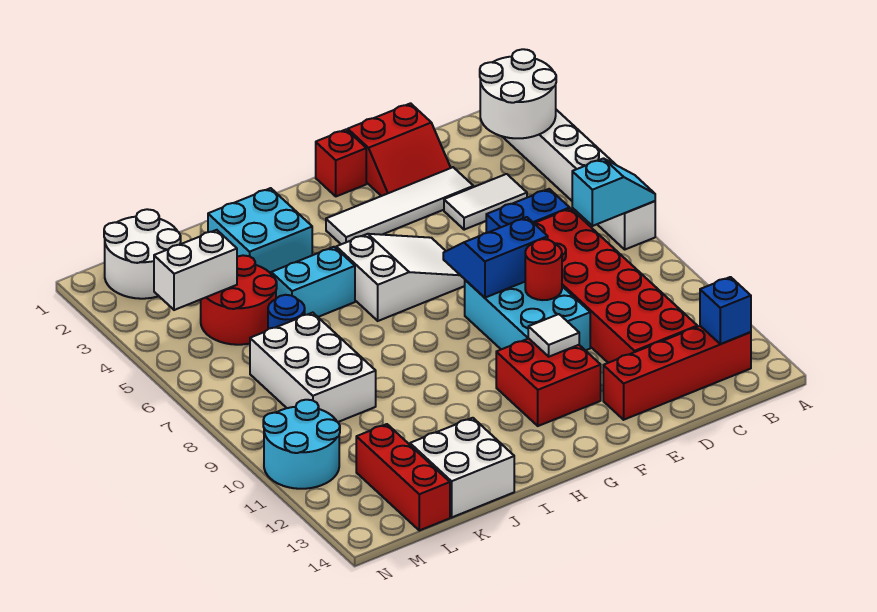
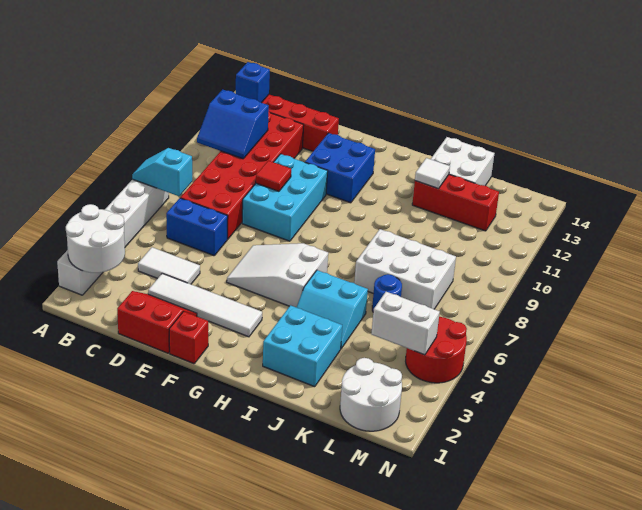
blue 2x2 slope [443,217,548,298] -> blue 2x2 slope moved to [197,89,269,159]
red 1x1 round brick [525,239,562,300] -> red 1x1 tile [256,161,291,191]
red 2x2 brick [496,339,601,426] -> blue 2x2 brick [305,133,375,203]
white 1x1 tile [528,314,579,357] -> white 1x1 tile moved to [415,158,450,189]
red 2x2 round brick [201,255,277,345] -> red 2x2 round brick moved to [406,317,467,383]
white 2x3 brick [250,313,376,422] -> white 2x3 brick turned to [354,229,456,309]
red 1x3 brick [356,424,450,531] -> red 1x3 brick turned to [412,175,499,231]
cyan 2x2 round brick [263,400,340,489] -> none

